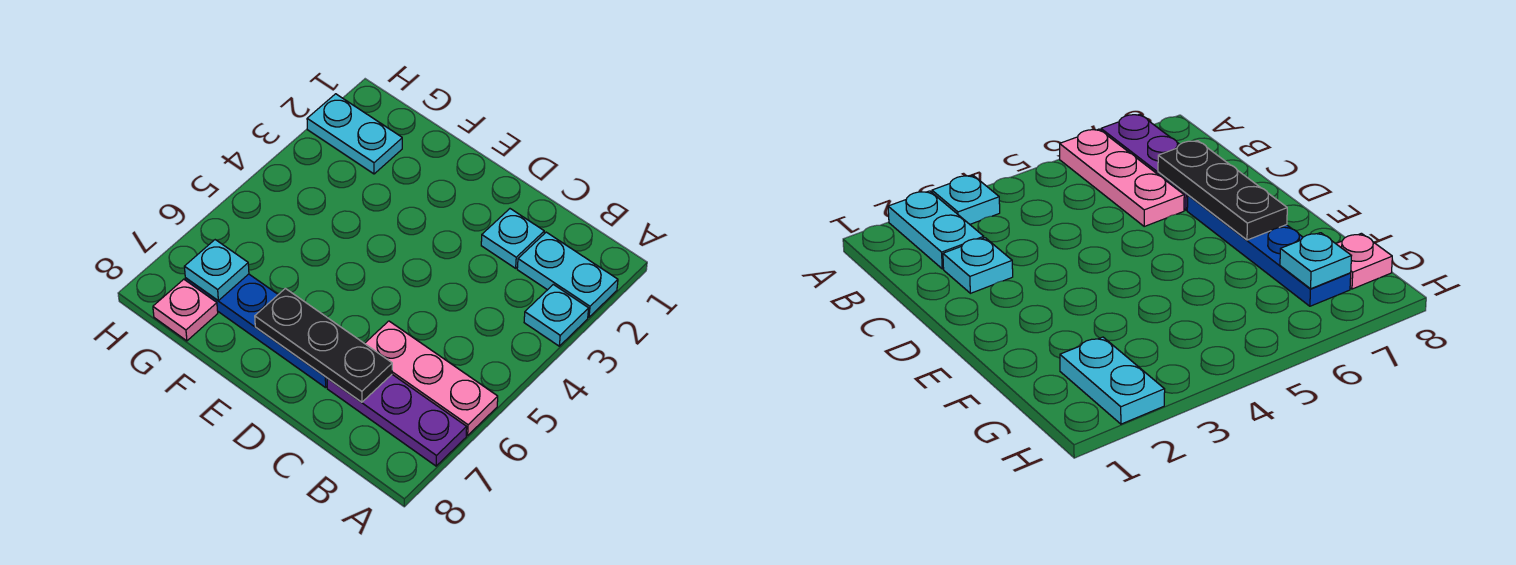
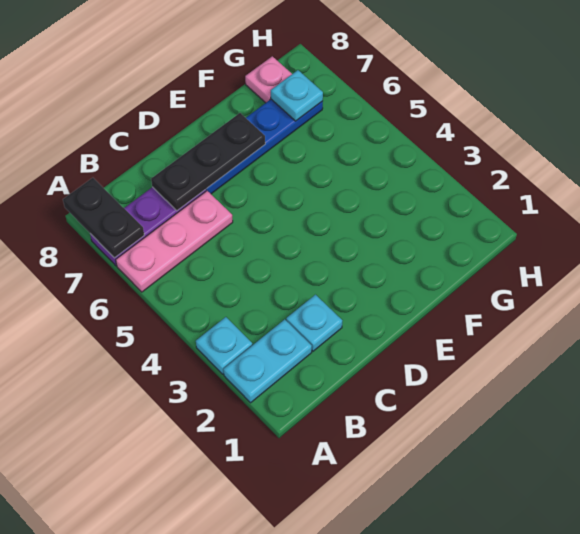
none -> black 1x2 plate [63,178,144,258]
cyan 1x2 plate [307,94,402,174] -> none

